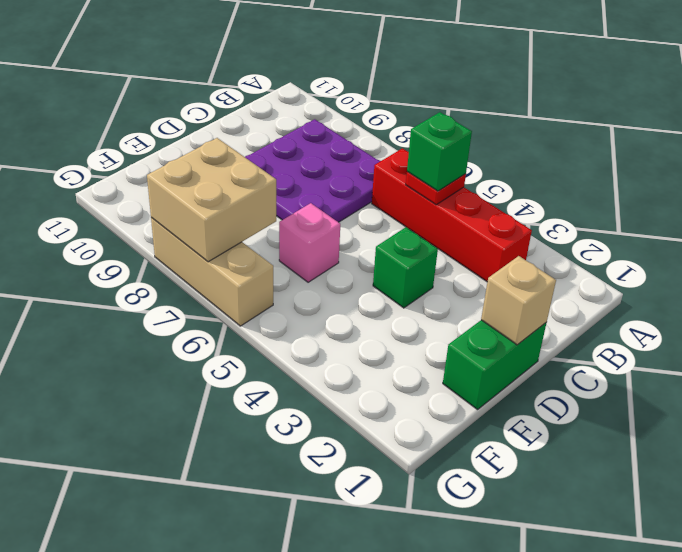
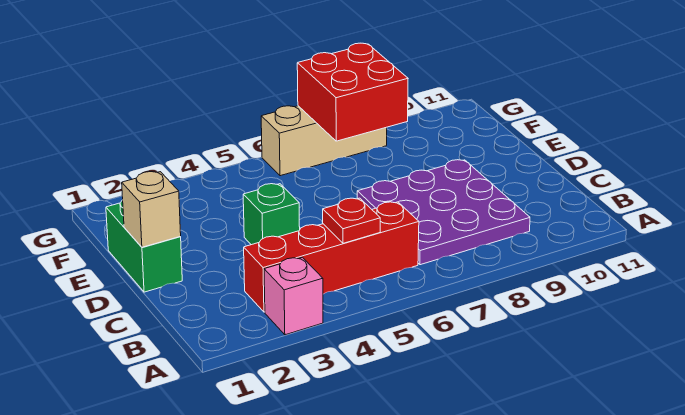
green 1x1 brick [407,112,472,191] -> none
pink 1x1 brick [279,203,340,282] -> pink 1x1 brick moved to [264,257,323,335]
tan 2x2 brick [147,138,276,262] -> red 2x2 brick [297,43,408,141]

